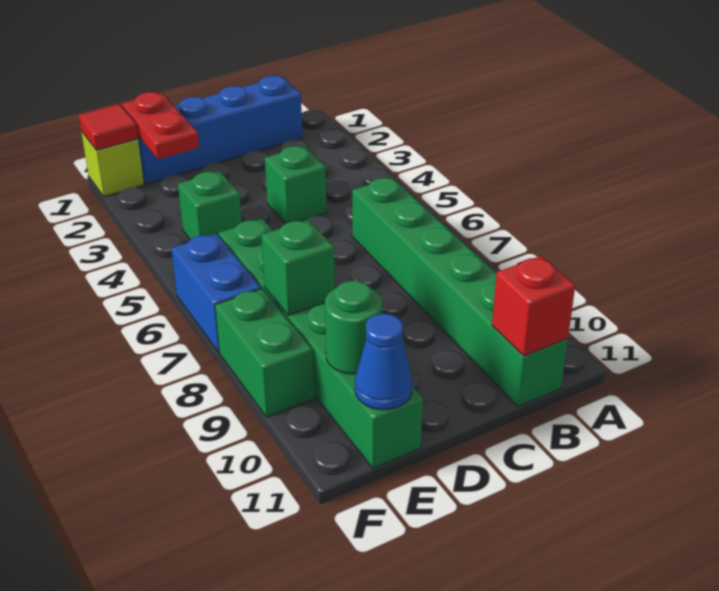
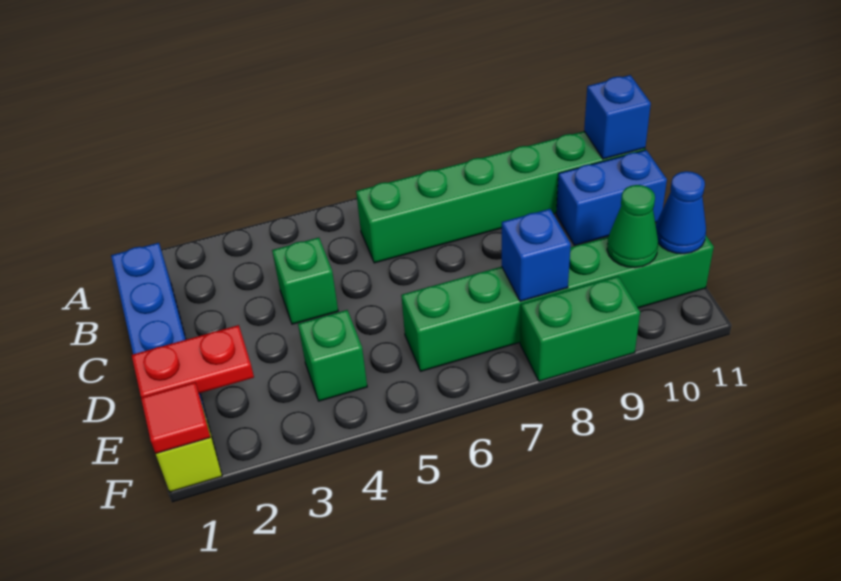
red 1x1 brick [492,256,575,356] -> blue 1x1 brick [584,75,651,159]
green 1x1 brick [261,219,335,315] -> blue 1x1 brick [502,209,571,301]
green 1x1 round brick [325,281,382,374] -> green 1x1 cone [607,185,658,268]
blue 1x2 brick [171,234,261,352] -> blue 1x2 brick moved to [556,150,667,245]

